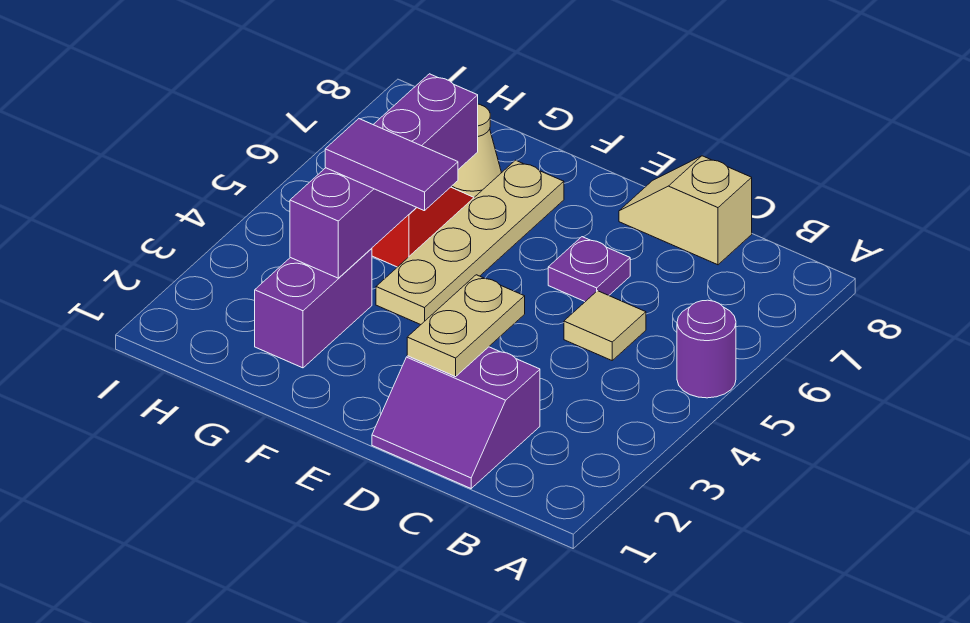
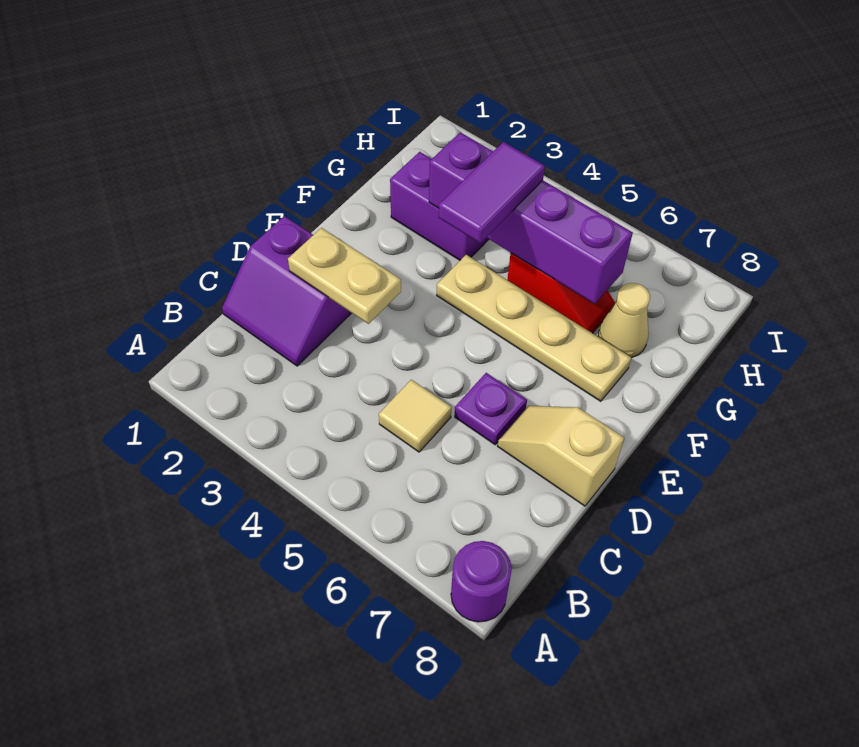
purple 1x1 round brick [677,300,736,398] -> purple 1x1 round brick moved to [451,541,512,622]
purple 2x2 slope [372,347,540,488] -> purple 2x2 slope turned to [222,216,351,366]
tan 1x2 slope [619,156,752,265] -> tan 1x2 slope turned to [498,406,624,506]

